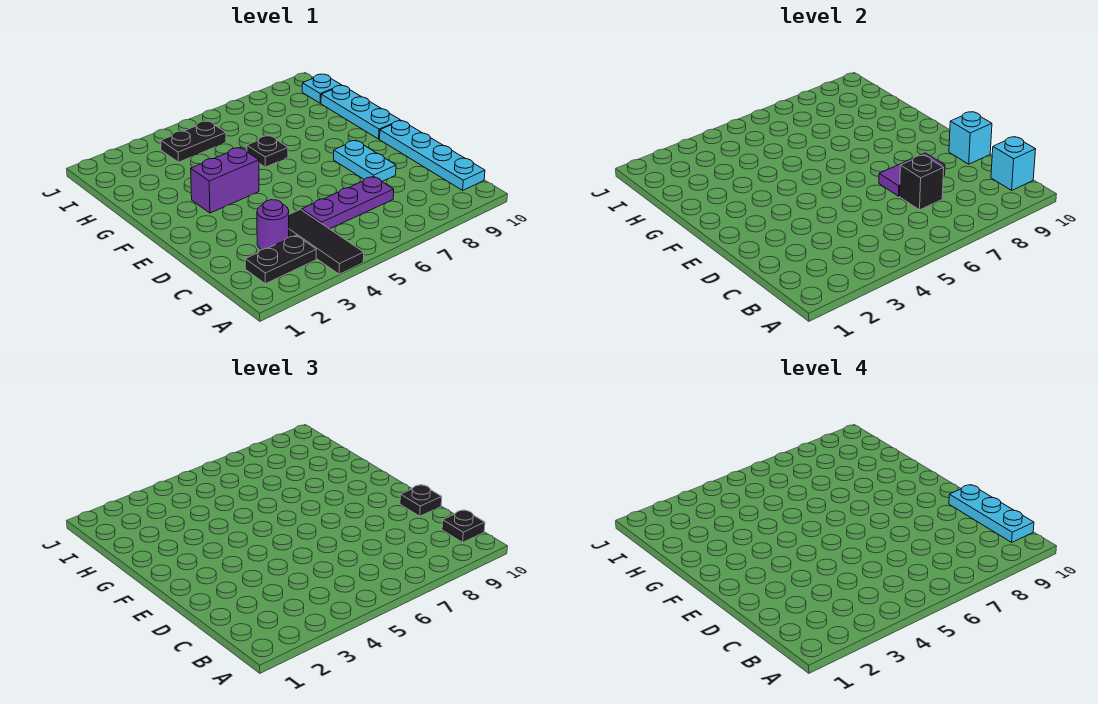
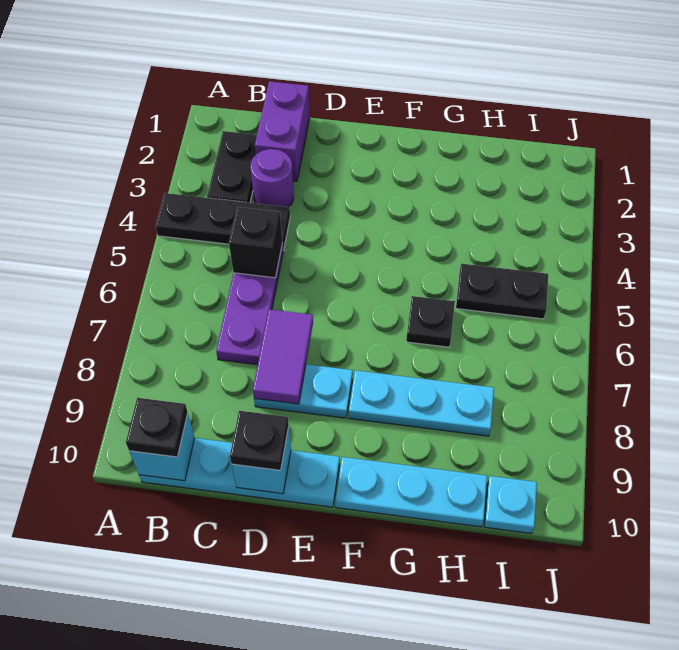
black 1x3 tile [289,210,364,274] -> black 1x3 plate [155,193,290,251]
cyan 1x3 plate [949,485,1034,542] -> cyan 1x3 plate moved to [349,370,494,436]
black 1x1 brick [900,155,944,210] -> black 1x1 brick moved to [229,207,283,278]
purple 1x2 brick [191,148,259,213] -> purple 1x2 brick moved to [255,81,310,181]
black 1x2 plate [161,121,226,162] -> black 1x2 plate turned to [456,264,548,319]

